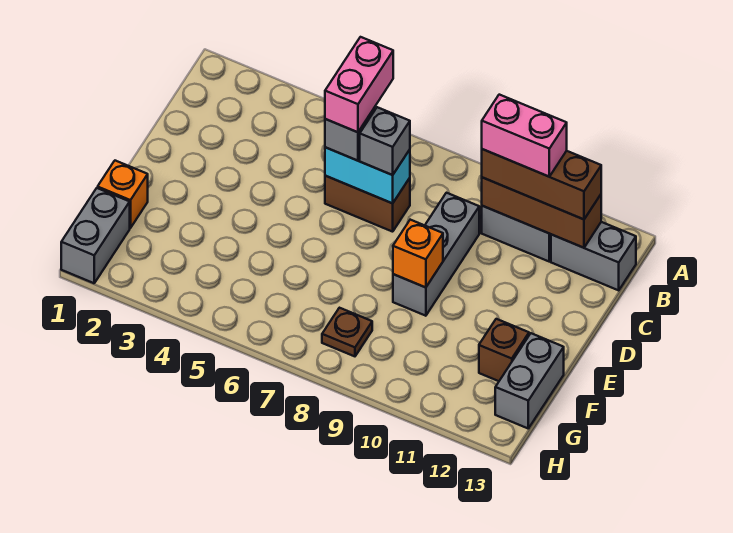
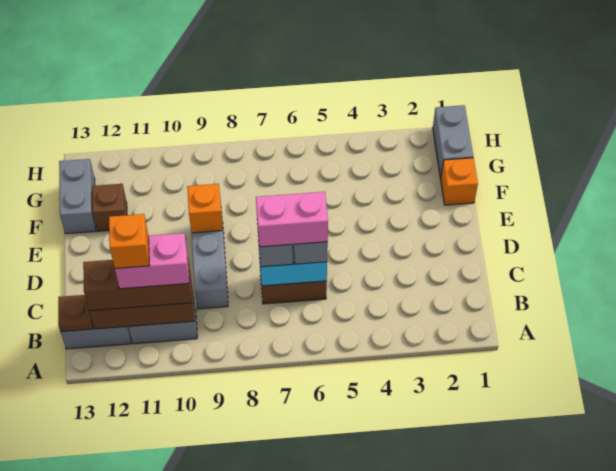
pink 1x2 brick [325,37,393,132] -> pink 1x2 brick turned to [256,192,328,247]
none -> orange 1x1 brick [109,214,150,268]
brown 1x1 plate [322,308,372,356] -> brown 1x1 plate moved to [58,295,93,332]

